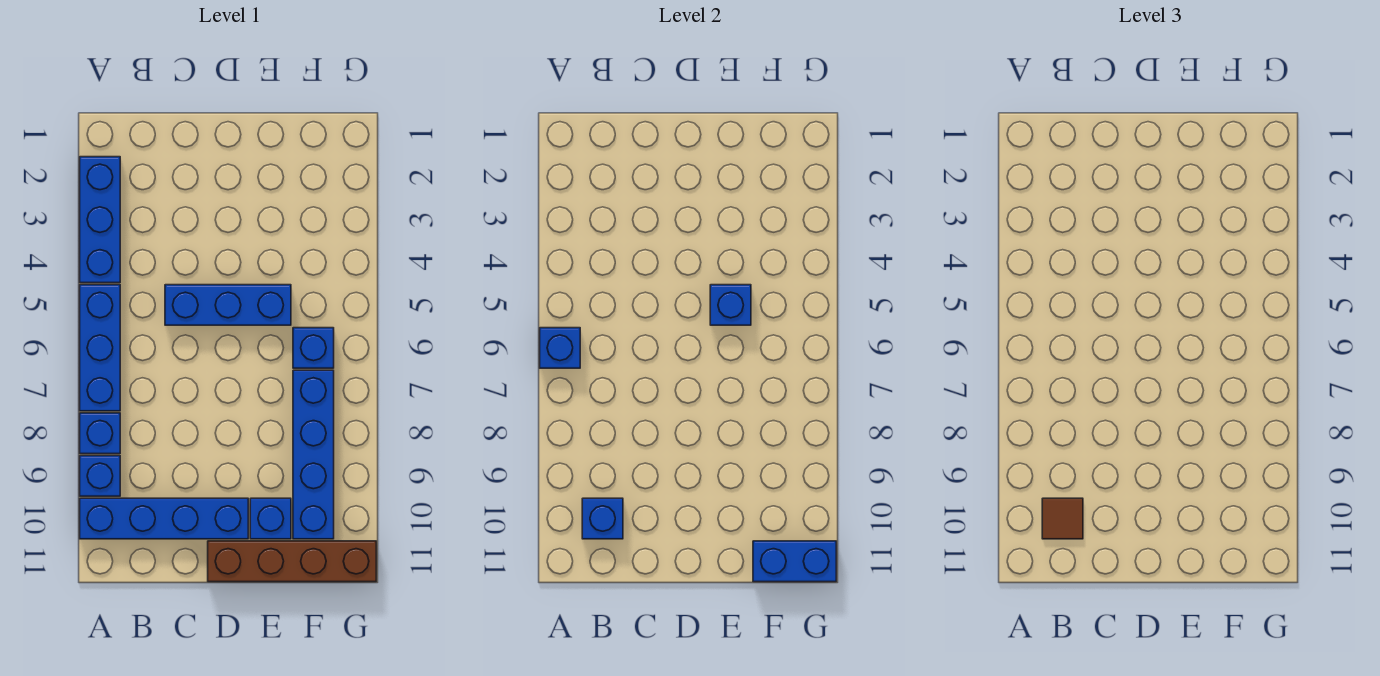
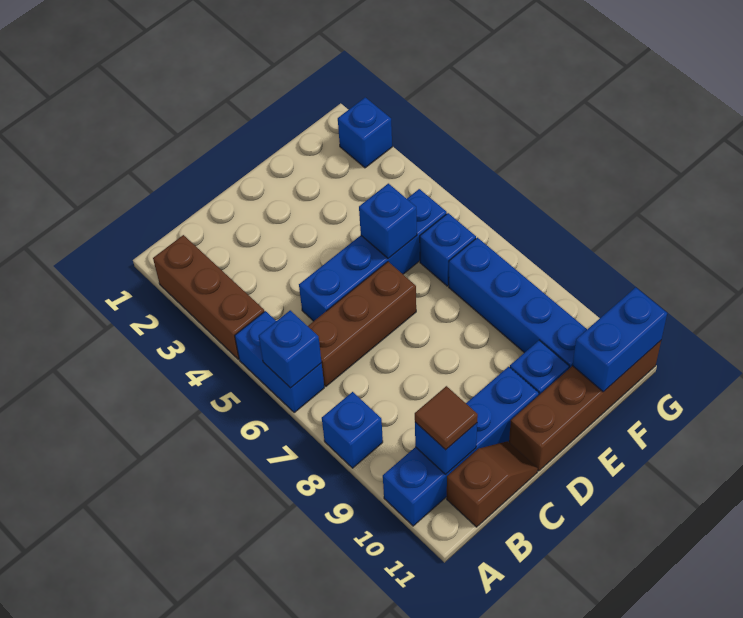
blue 1x3 brick [80,157,120,283] -> brown 1x3 brick [153,235,264,359]
blue 1x3 brick [80,285,120,411] -> blue 1x2 brick [235,311,324,412]
blue 1x1 brick [80,456,120,496] -> blue 1x1 brick moved to [338,97,392,168]
none -> brown 1x3 brick [308,262,416,386]
none -> brown 1x2 slope [447,441,538,527]
blue 1x3 brick [165,285,291,325] -> blue 1x4 brick [299,189,447,321]

